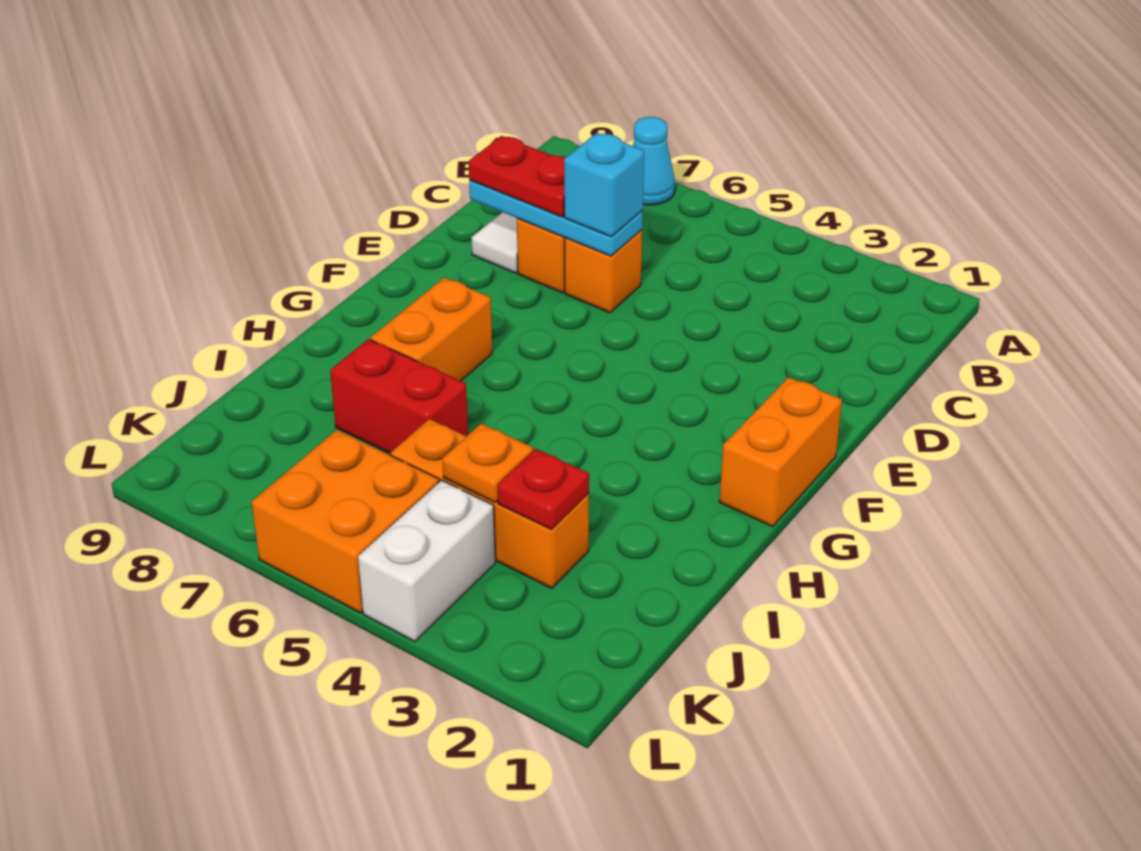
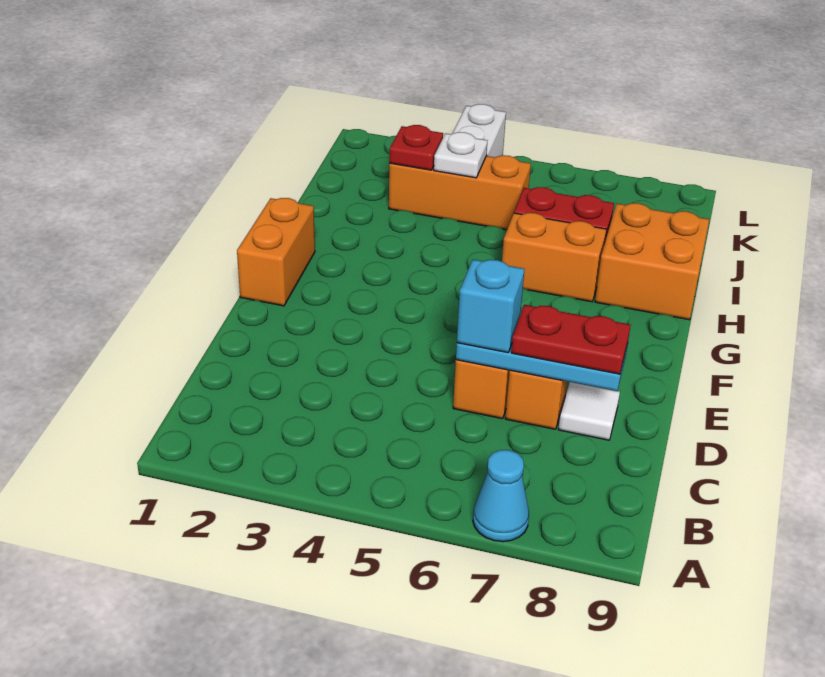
orange 1x2 brick [370,277,492,381] -> orange 1x2 brick turned to [502,213,607,302]
orange 1x1 plate [442,423,533,502] -> white 1x1 plate [434,132,487,178]
orange 2x2 brick [252,430,439,613] -> orange 2x2 brick moved to [595,203,709,320]

